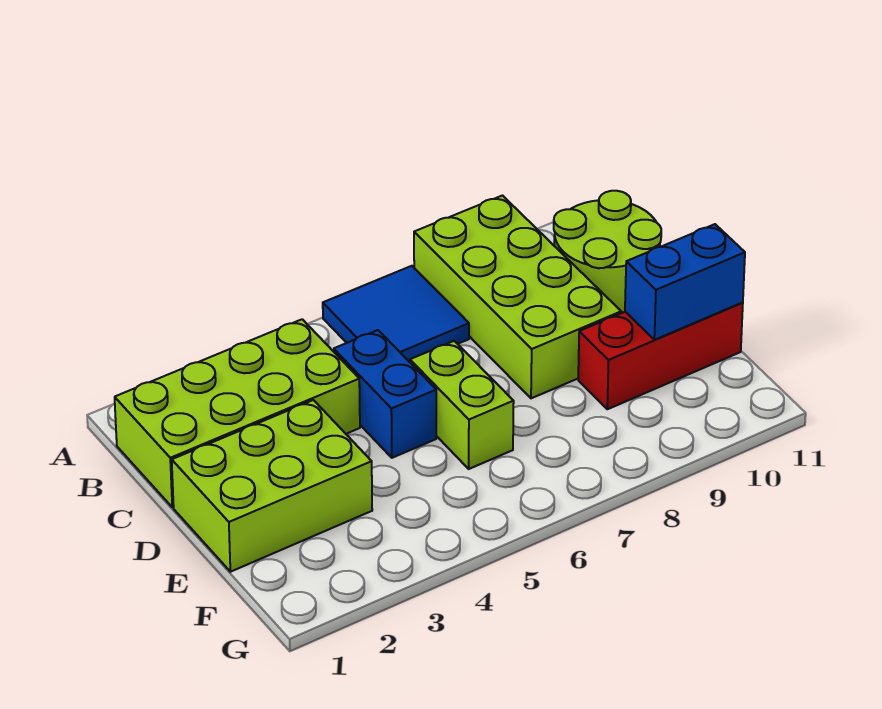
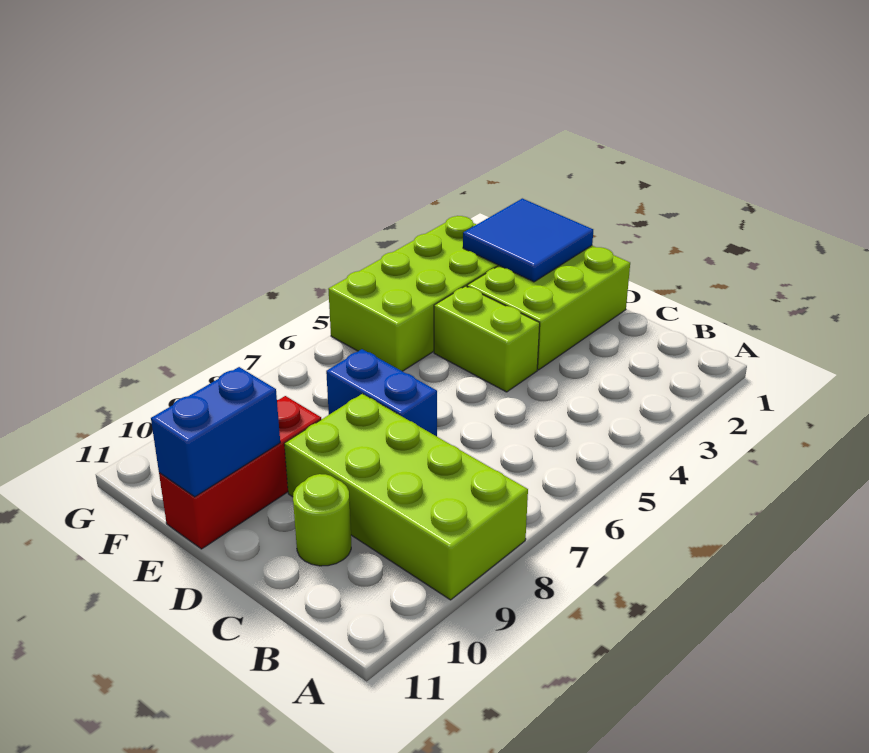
blue 2x2 tile [323,266,469,362] -> blue 2x2 tile moved to [463,198,593,282]
lime 2x4 brick [115,319,360,507] -> lime 2x4 brick moved to [328,216,499,371]
lime 2x2 round brick [554,191,661,313] -> lime 1x1 round brick [293,474,351,566]
blue 1x2 brick [334,330,436,458] -> blue 1x2 brick moved to [326,349,437,436]
lime 1x2 brick [410,341,514,469] -> lime 1x2 brick moved to [434,286,540,392]

